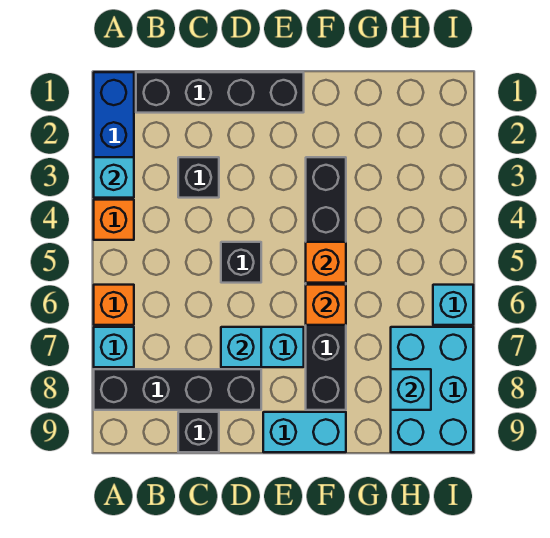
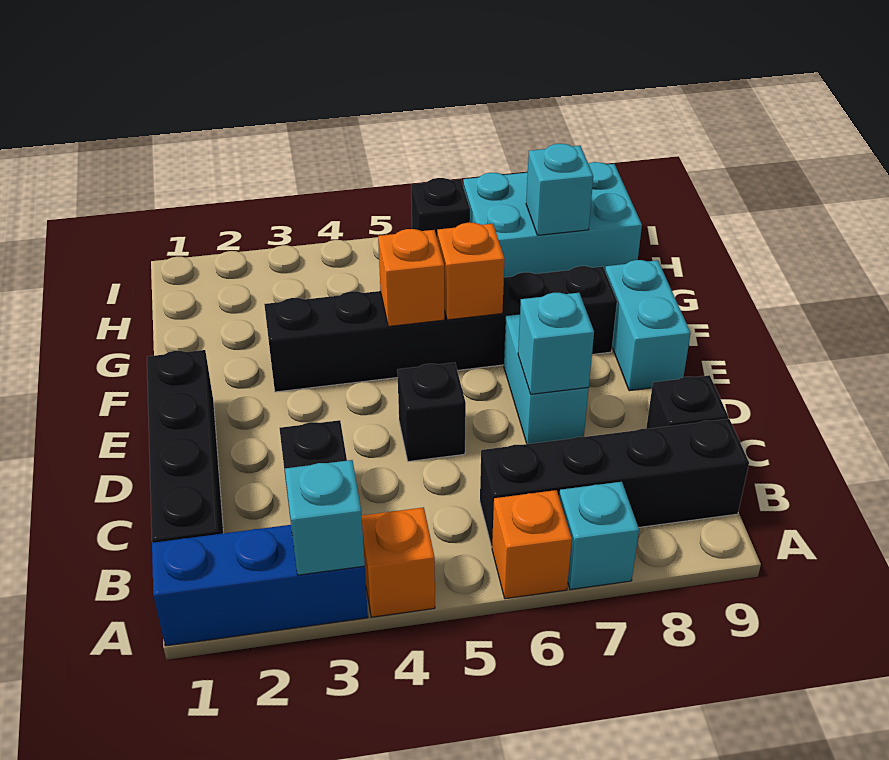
black 1x4 brick [94,369,261,410] -> black 1x4 brick turned to [480,419,749,547]
cyan 1x1 brick [433,285,473,325] -> black 1x1 brick [411,178,470,237]

